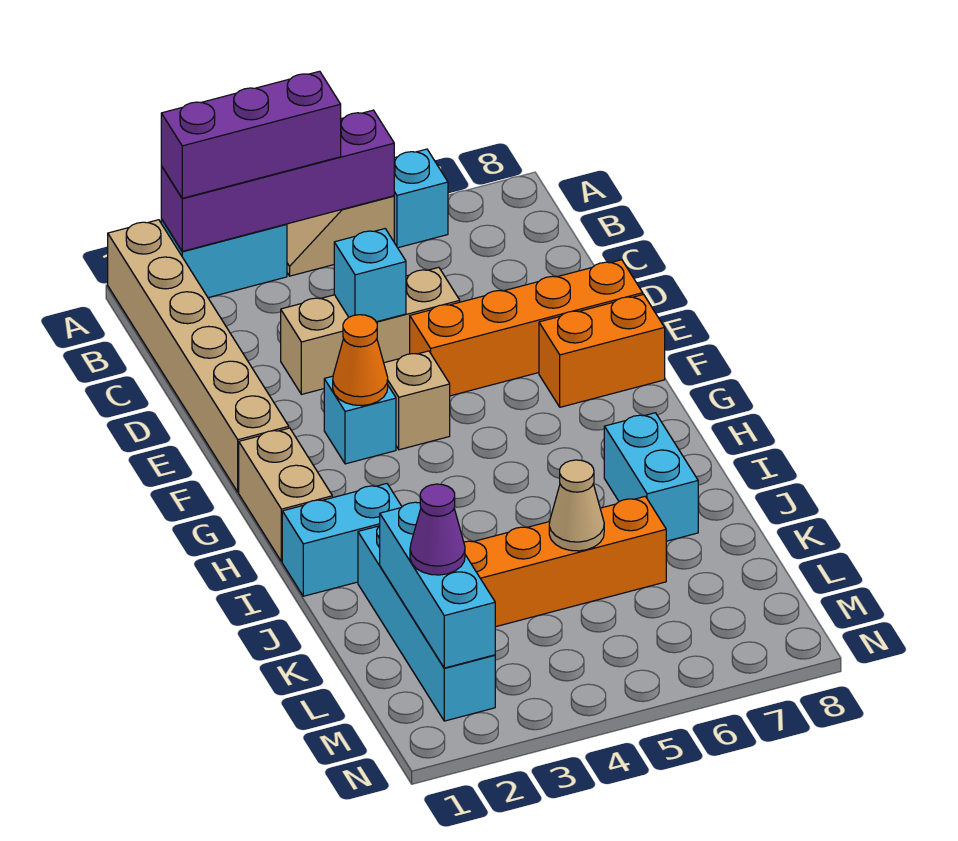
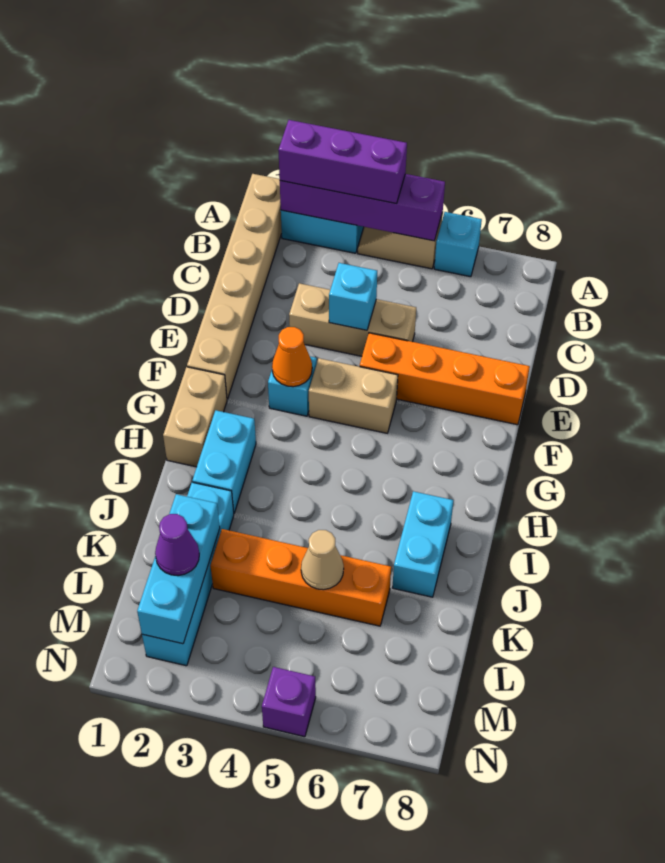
tan 1x1 brick [384,351,450,450] -> tan 1x2 brick [309,358,398,433]
orange 1x2 brick [539,295,665,407] -> none
cyan 1x2 brick [282,484,402,596] -> cyan 1x2 brick turned to [192,410,256,513]
none -> purple 1x1 brick [262,667,316,737]

